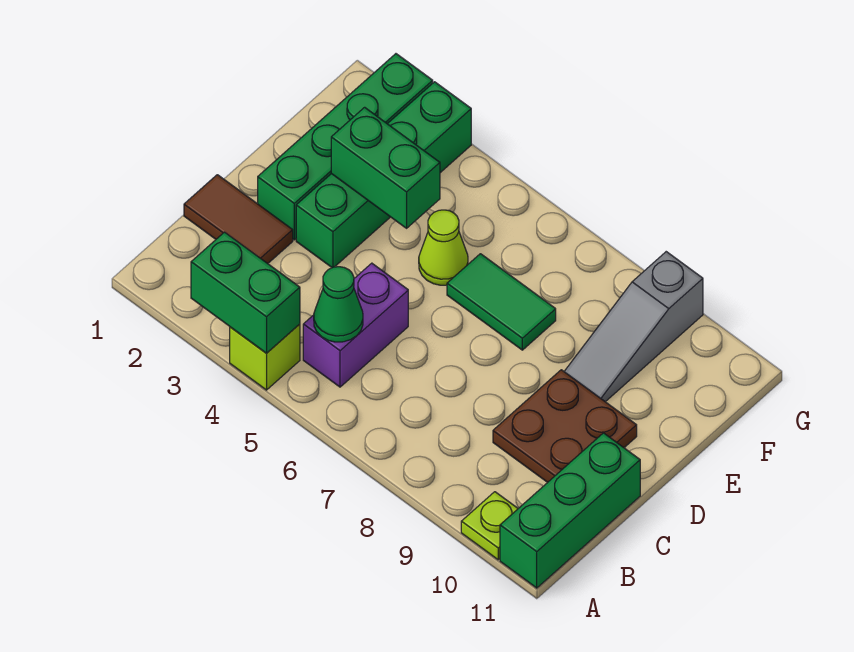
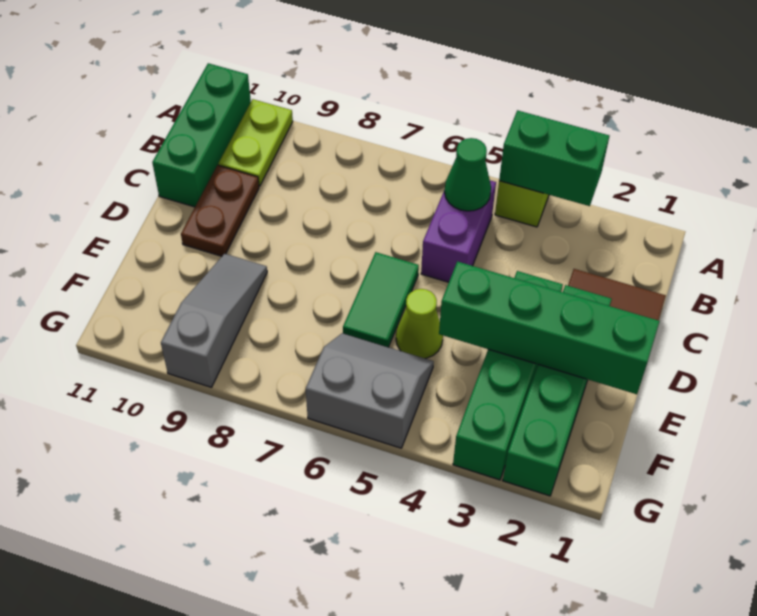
lime 1x1 plate [461,492,518,560] -> lime 1x2 plate [218,99,293,186]
brown 2x2 plate [493,370,637,482] -> brown 1x2 plate [181,165,259,256]
green 1x2 brick [331,107,440,228] -> green 1x4 brick [439,261,660,394]
green 1x2 tile [447,254,556,350] -> green 1x2 tile turned to [343,252,419,347]
none -> grey 2x2 slope [306,333,434,448]

